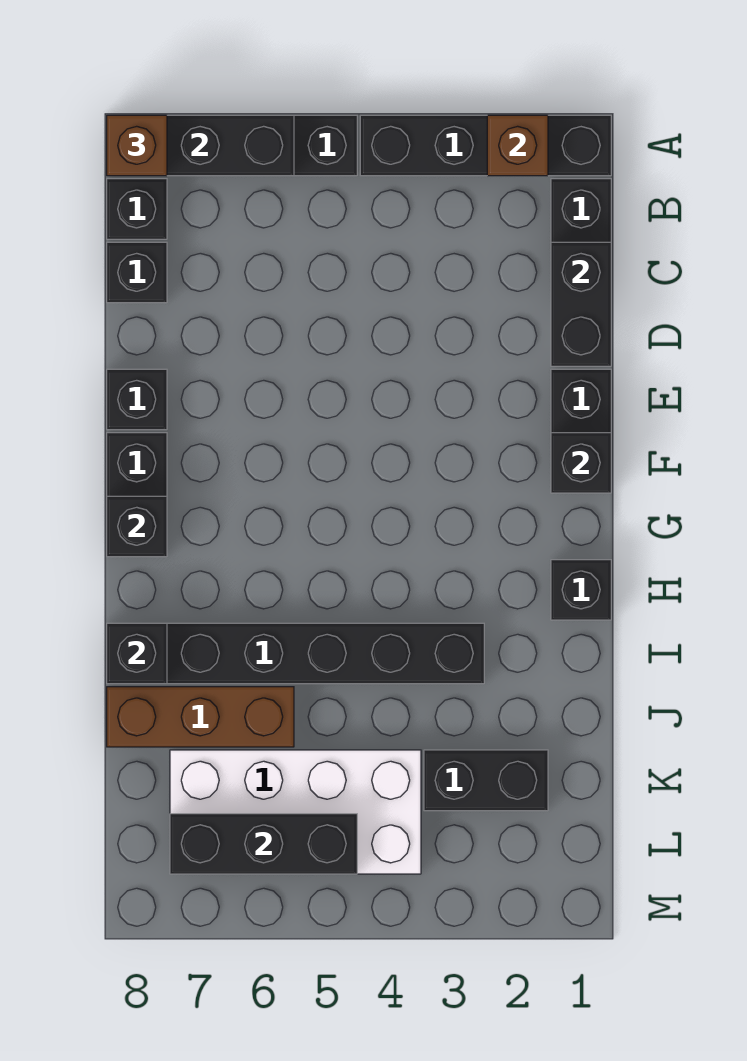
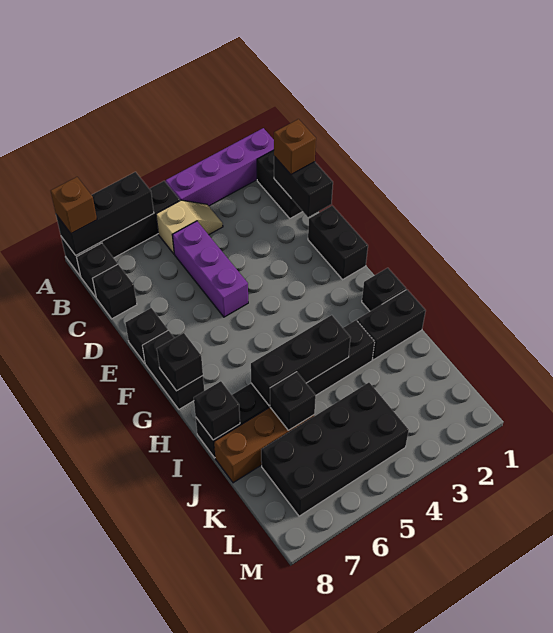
black 1x4 brick [360,115,611,176] -> purple 1x4 brick [166,128,274,206]
brown 1x1 brick [487,115,548,176] -> brown 1x1 brick moved to [274,119,316,174]
none -> tan 1x2 slope [156,200,223,254]
none -> purple 1x3 brick [173,221,248,317]
black 1x1 brick [551,433,611,493] -> black 1x1 brick moved to [270,372,316,430]
black 1x2 brick [424,750,548,811] -> black 1x2 brick moved to [357,290,426,360]
white 2x4 brick [170,750,421,874] -> black 2x4 brick [261,383,409,516]
black 1x3 brick [170,814,357,874] -> black 1x3 brick moved to [251,315,351,406]

